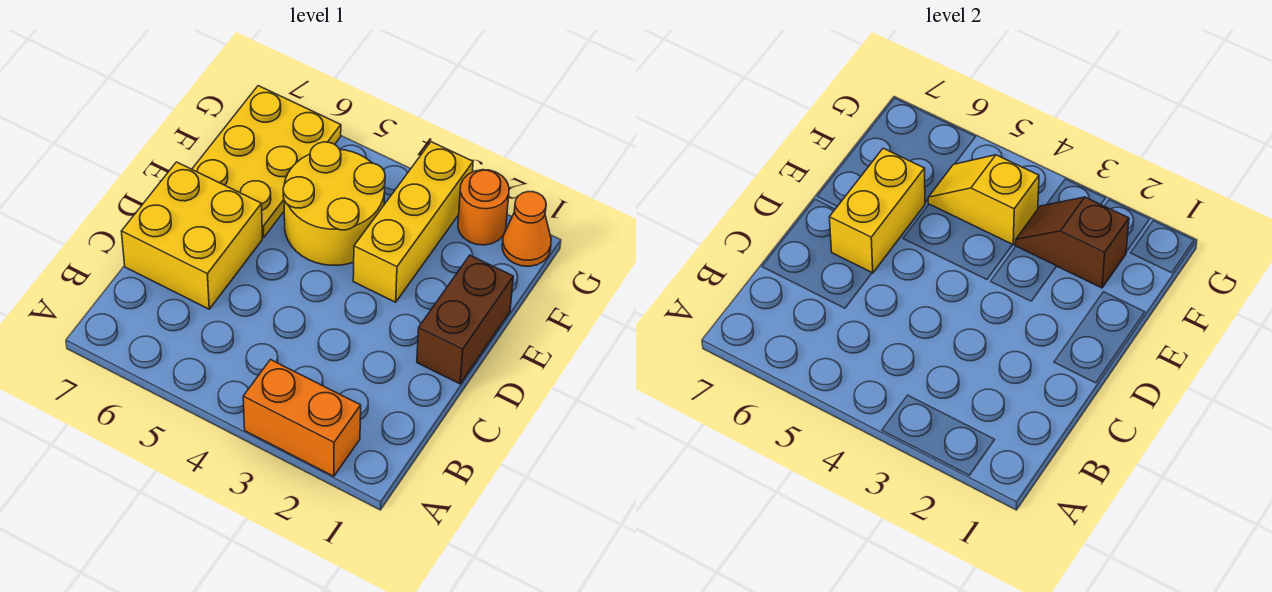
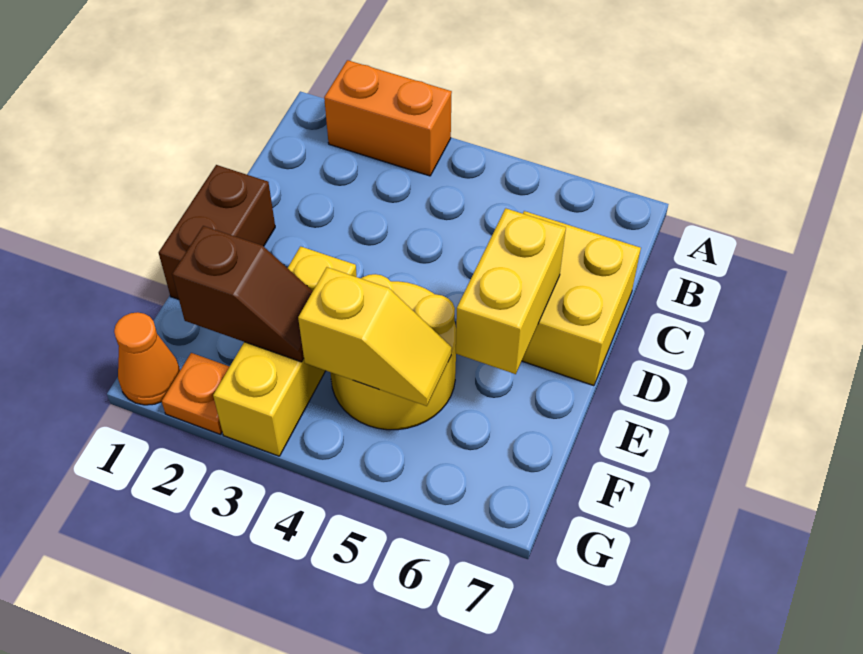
yellow 2x3 plate [192,86,341,238] -> none
orange 1x1 round brick [458,170,509,245] -> orange 1x1 plate [162,353,230,434]

